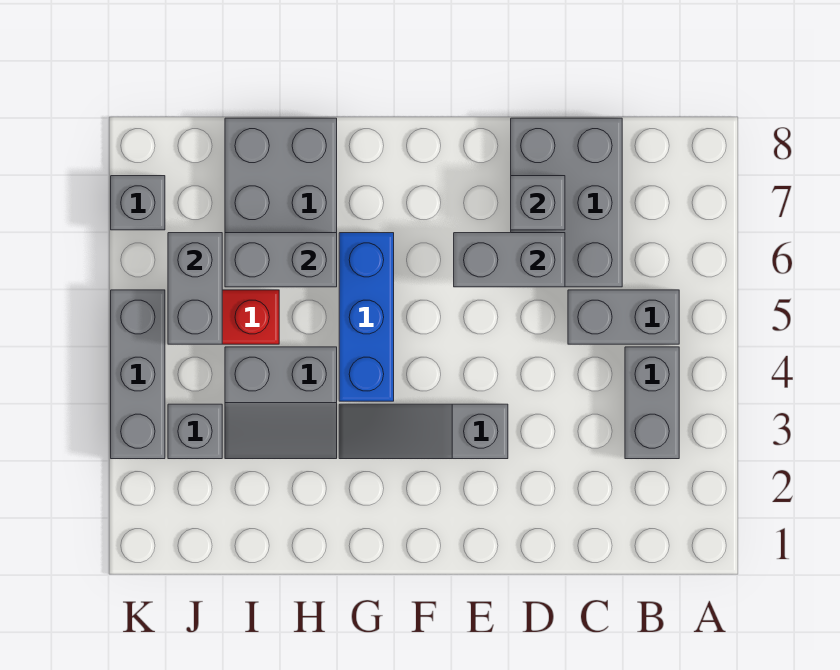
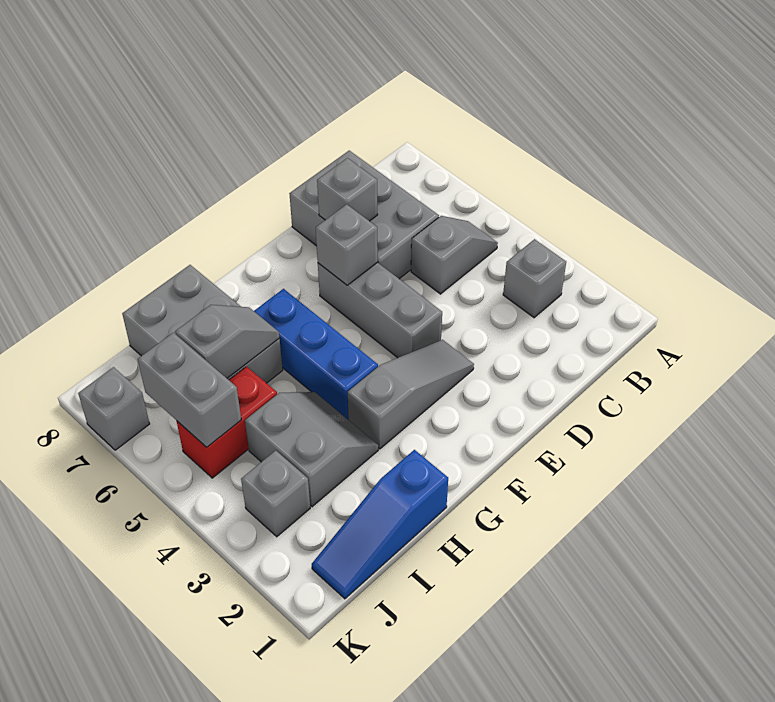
grey 1x2 brick [625,347,679,459] -> grey 1x1 brick [503,239,566,318]
grey 1x2 brick [568,290,679,344] -> grey 1x2 slope [411,216,498,294]
grey 1x2 brick [454,233,565,287] -> grey 1x1 brick [316,204,378,285]
grey 1x3 slope [339,404,508,459] -> grey 1x3 slope turned to [348,340,474,449]
none -> blue 1x3 slope [312,450,448,599]
grey 2x2 slope [225,347,337,459] -> grey 2x2 slope turned to [245,392,378,507]
grey 1x2 brick [225,233,337,287] -> grey 1x2 slope [175,305,279,378]
grey 1x3 brick [111,290,165,459] -> grey 1x3 brick moved to [318,262,442,358]

